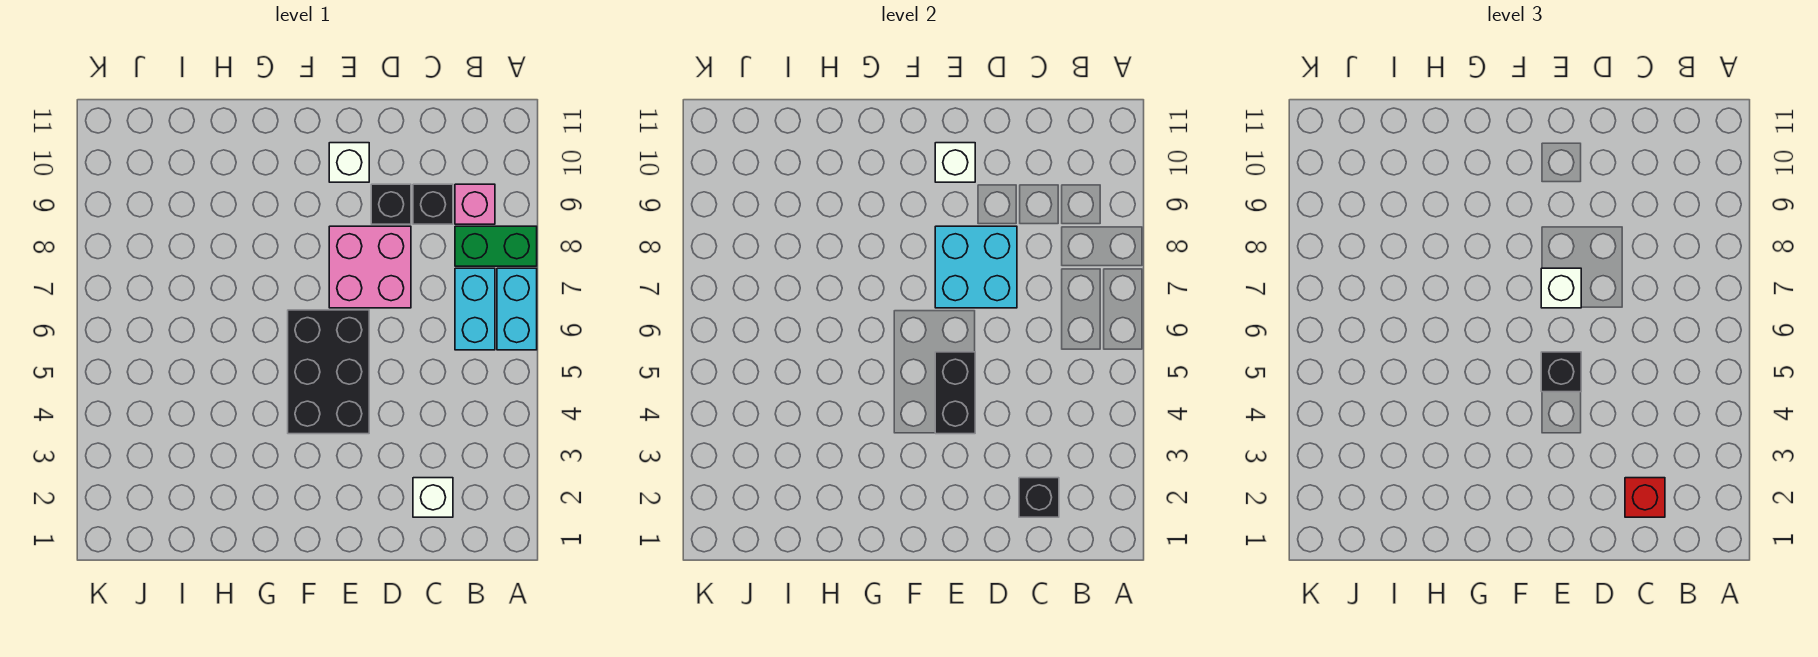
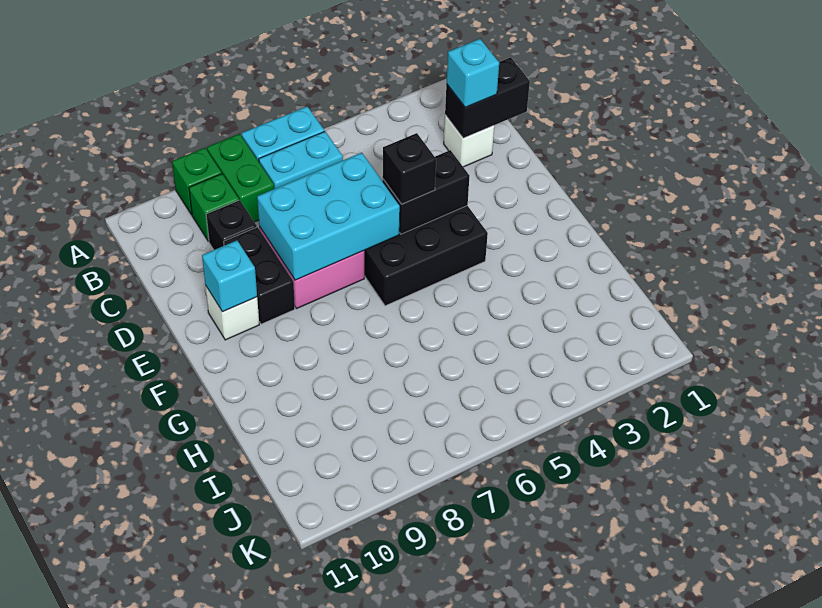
none -> green 1x1 brick [172,148,222,215]
pink 1x1 brick [455,184,495,224] -> green 1x1 brick [189,174,239,241]
black 1x1 brick [1019,478,1059,517] -> black 1x2 brick [445,57,530,138]
red 1x1 brick [1625,478,1665,517] -> cyan 1x1 brick [447,39,499,108]
cyan 2x2 brick [935,226,1017,308] -> cyan 2x3 brick [257,153,400,280]
black 1x1 brick [371,184,411,224] -> black 1x2 brick [224,227,295,324]
white 1x1 brick [1541,268,1581,308] -> none
white 1x1 brick [935,143,975,182] -> cyan 1x1 brick [202,240,257,312]

